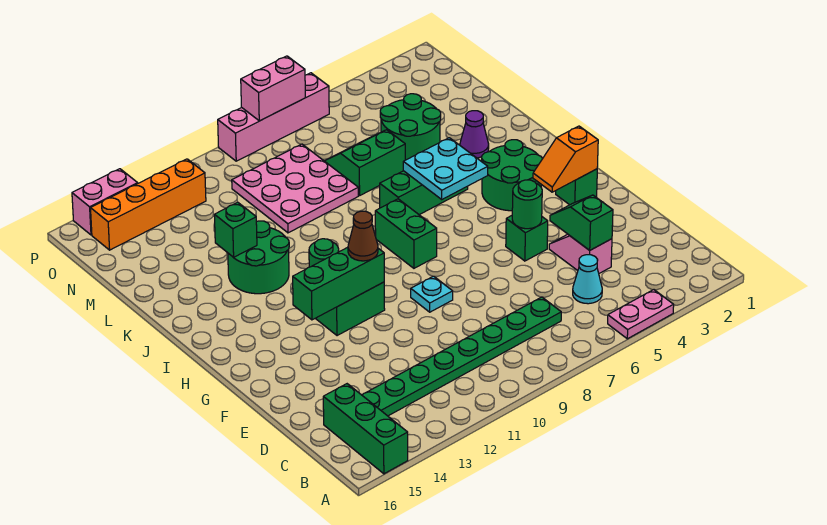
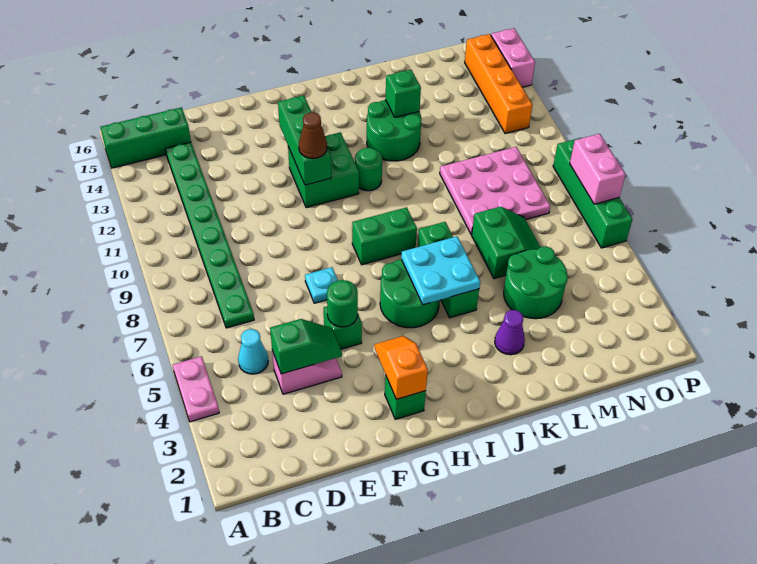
cyan 1x1 plate [411,276,453,312] -> cyan 1x1 plate moved to [305,267,338,303]
green 2x2 round brick [482,140,543,211] -> green 2x2 round brick moved to [380,259,440,328]
pink 1x4 brick [218,73,329,161] -> green 1x4 brick [553,138,633,248]

